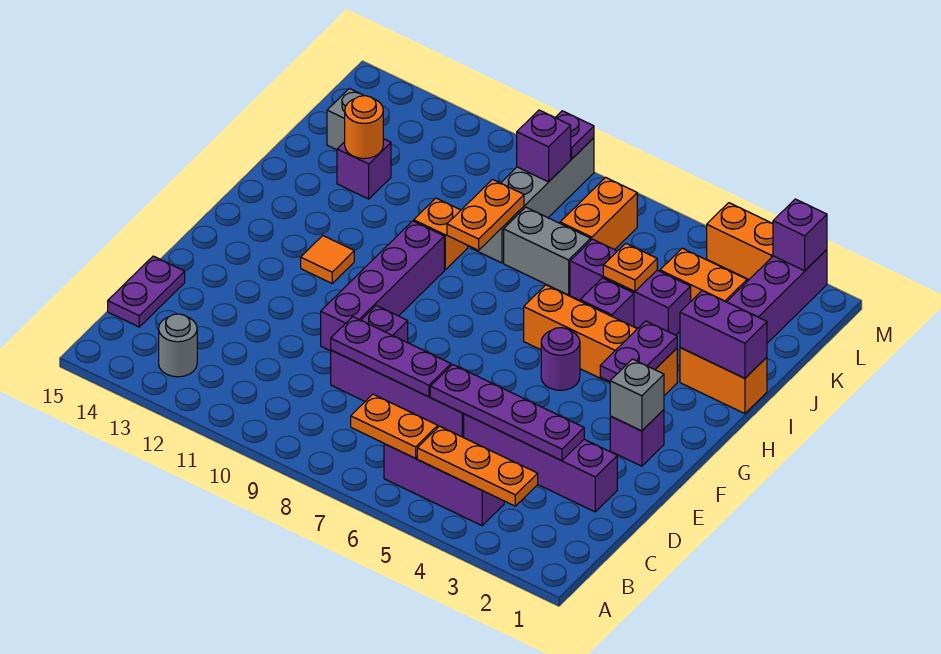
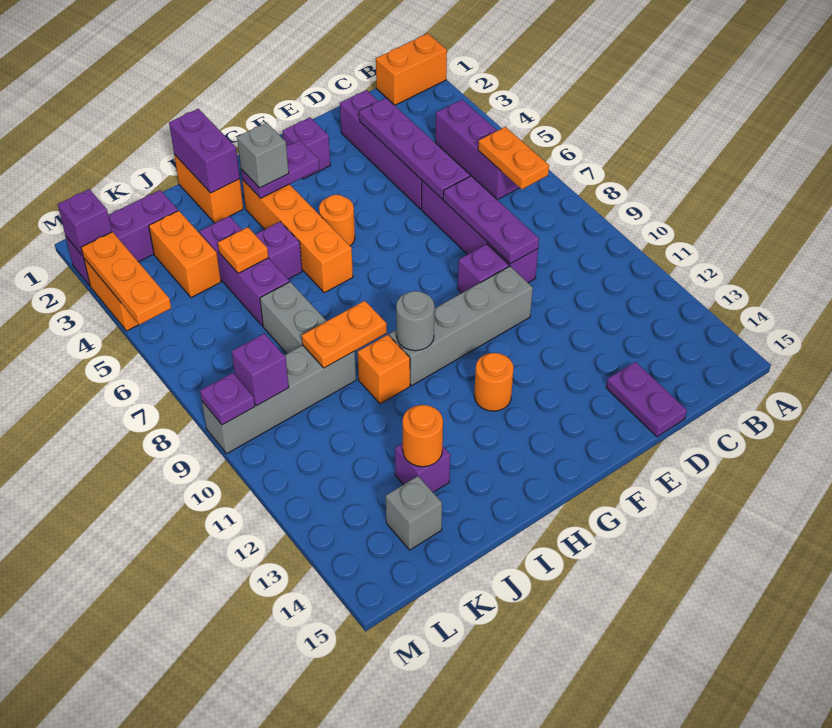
orange 1x3 plate [417,426,538,506] -> orange 1x3 plate moved to [81,232,171,325]
grey 1x1 round brick [159,314,197,377] -> grey 1x1 round brick moved to [396,291,434,351]
purple 1x2 plate [108,256,185,327] -> purple 1x2 plate turned to [606,362,687,437]
purple 1x4 brick [321,221,444,351] -> grey 1x4 brick [389,266,533,386]
grey 1x1 brick [610,359,664,431] -> grey 1x1 brick moved to [237,123,289,188]
purple 1x1 round brick [541,328,580,390] -> orange 1x1 round brick [319,195,355,246]
orange 1x1 tile [301,236,354,283] -> orange 1x1 round brick [474,353,514,411]
orange 1x2 brick [560,177,637,250] -> orange 1x2 brick moved to [376,34,447,105]

